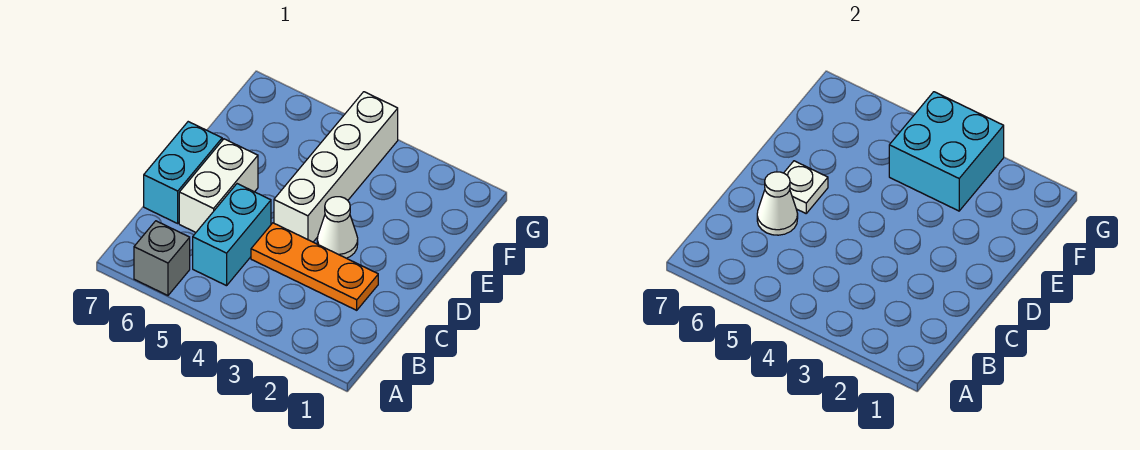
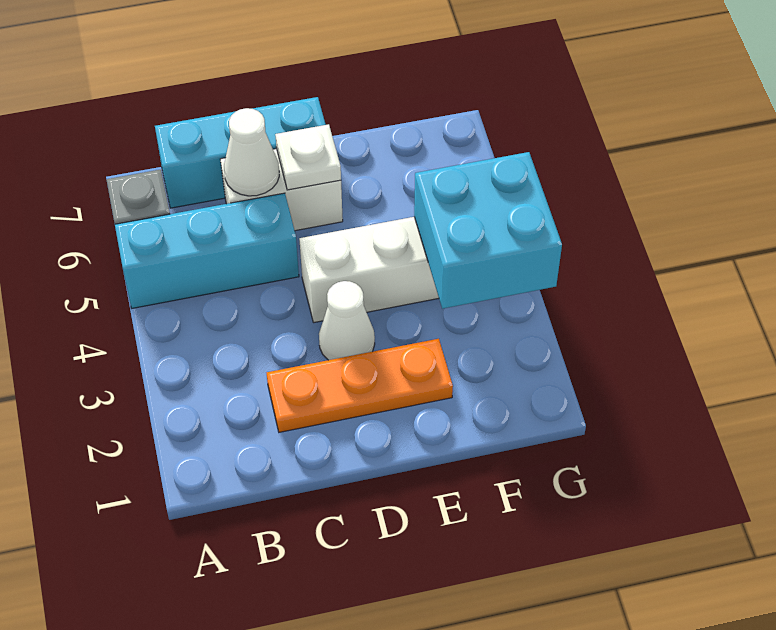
cyan 1x2 brick [193,184,271,286] -> cyan 1x3 brick [115,193,299,308]
orange 1x3 plate [251,223,378,310] -> orange 1x3 plate turned to [267,339,453,432]
cyan 1x2 brick [144,122,222,223] -> cyan 1x3 brick [155,97,326,208]

